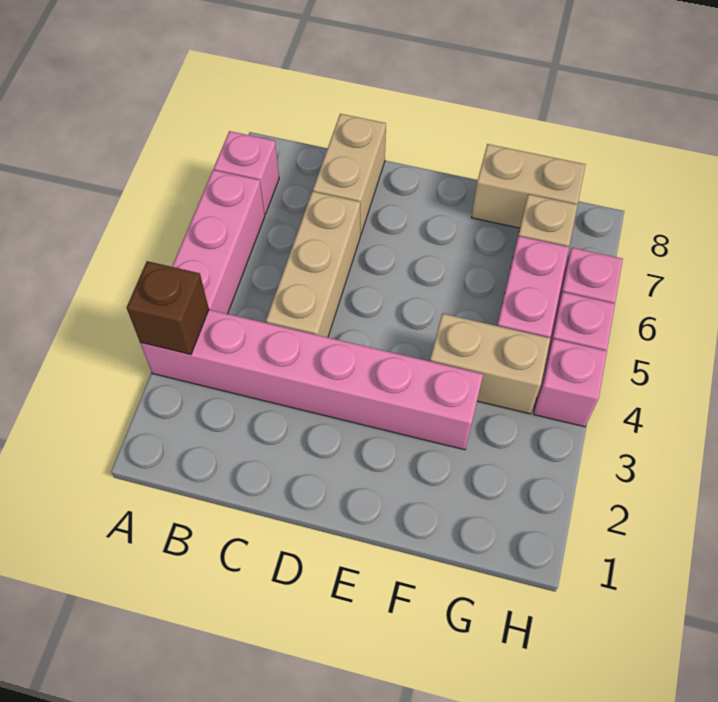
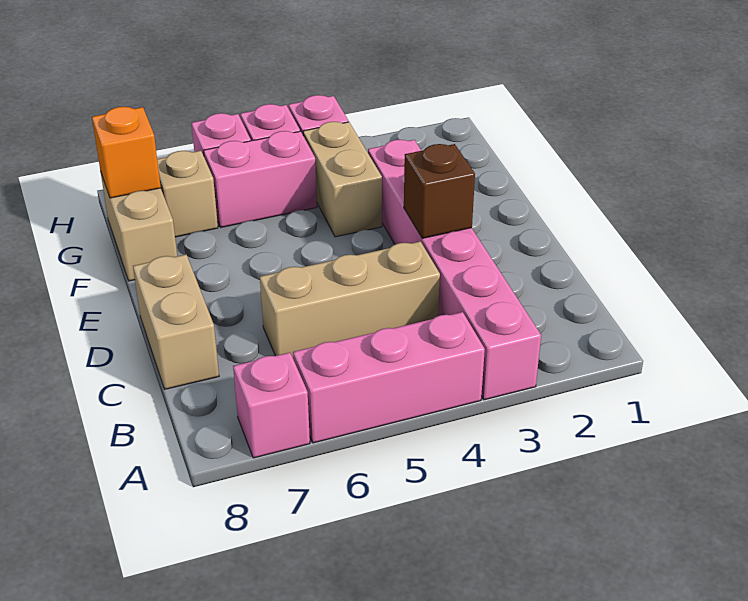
brown 1x1 brick [127,261,209,355] -> brown 1x1 brick moved to [404,144,475,238]
tan 1x2 brick [313,114,386,236] -> tan 1x2 brick turned to [133,255,219,389]
none -> orange 1x1 brick [92,107,161,198]

